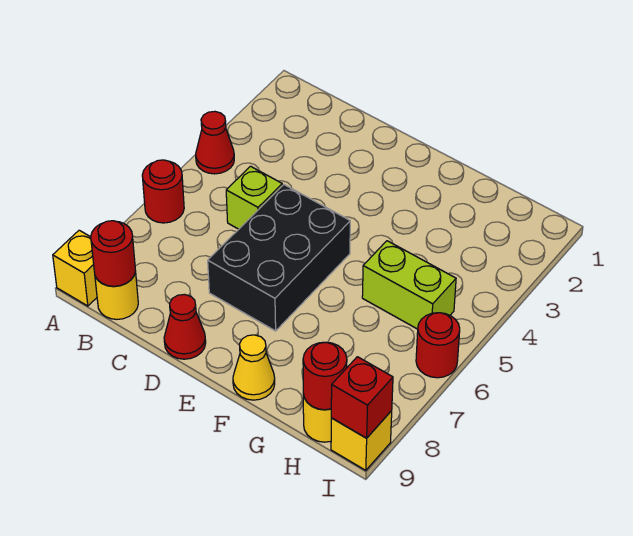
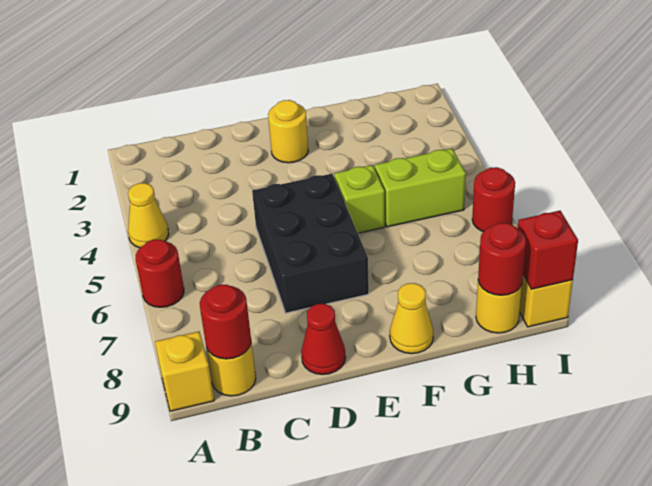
red 1x1 cone [196,111,234,174] -> yellow 1x1 cone [128,183,169,248]
lime 1x1 brick [226,166,282,229] -> lime 1x1 brick moved to [334,165,385,233]
none -> yellow 1x1 round brick [268,100,308,163]

